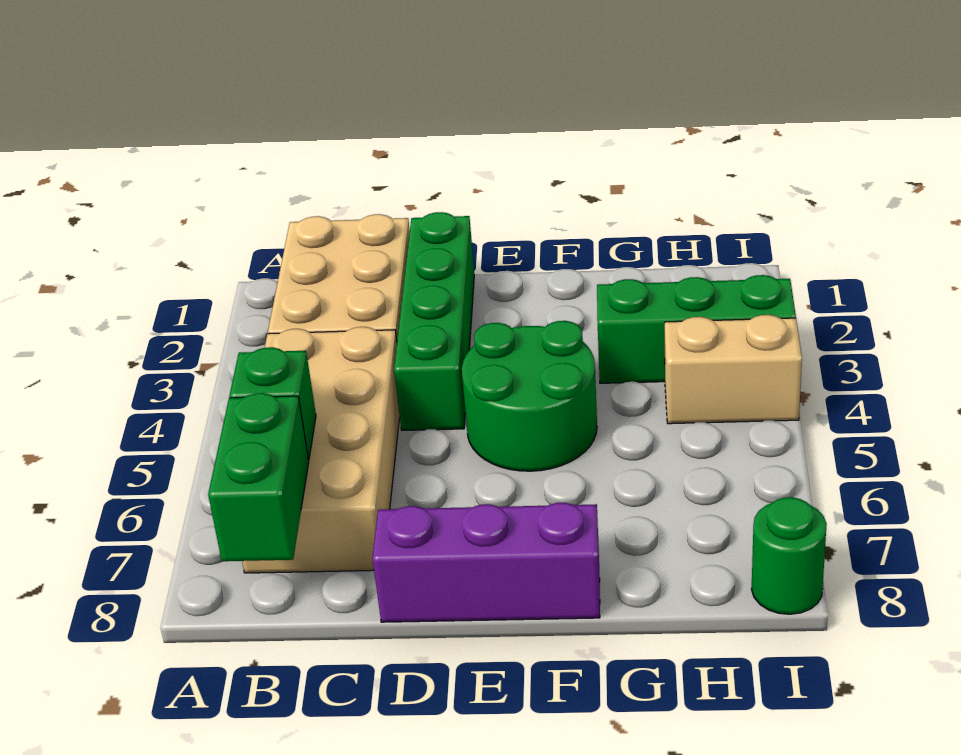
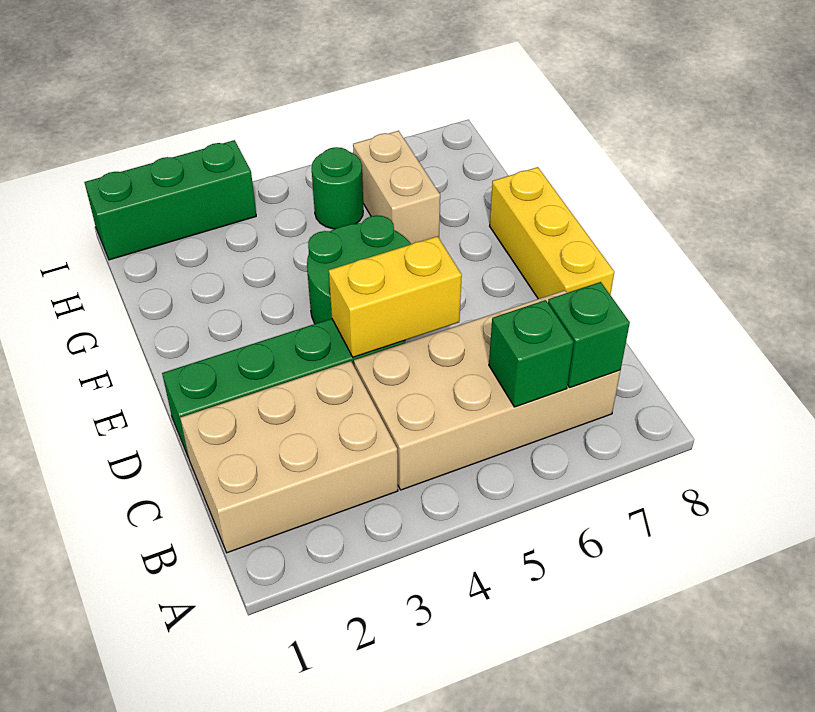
green 1x2 brick [208,393,309,561] -> green 1x1 brick [548,282,630,387]
none -> yellow 1x2 brick [329,236,462,357]
purple 1x3 brick [373,503,600,622] -> yellow 1x3 brick [490,167,614,299]
green 1x3 brick [597,275,796,383] -> green 1x3 brick turned to [84,140,256,260]
tan 1x2 brick [665,315,802,424] -> tan 1x2 brick moved to [353,131,440,244]
green 1x1 round brick [751,497,827,614] -> green 1x1 round brick moved to [312,147,363,229]

